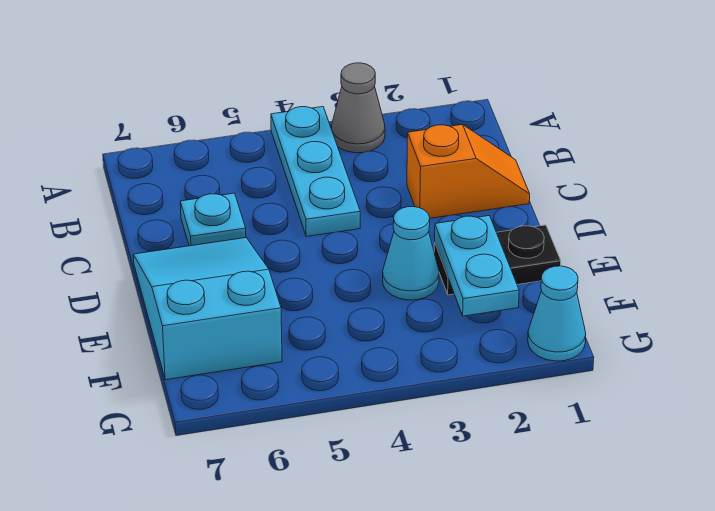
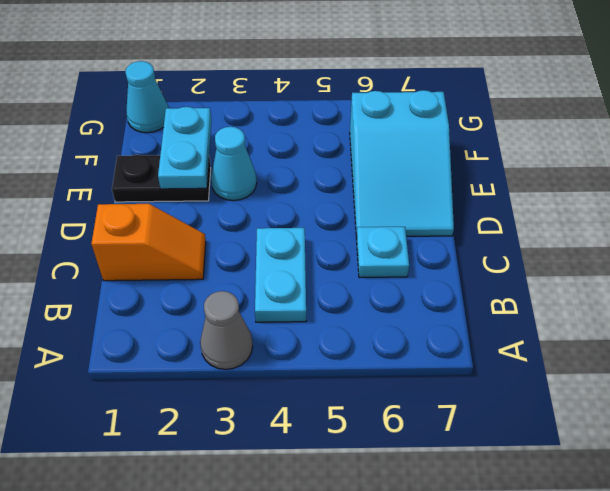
cyan 1x3 plate [271,107,360,237] -> cyan 1x2 plate [255,228,306,322]
orange 1x2 slope [407,124,530,218] -> orange 1x2 slope turned to [91,204,206,281]

